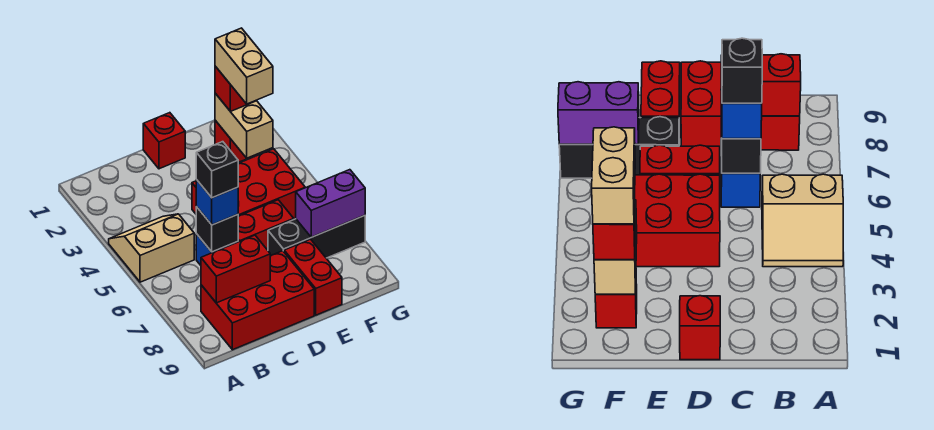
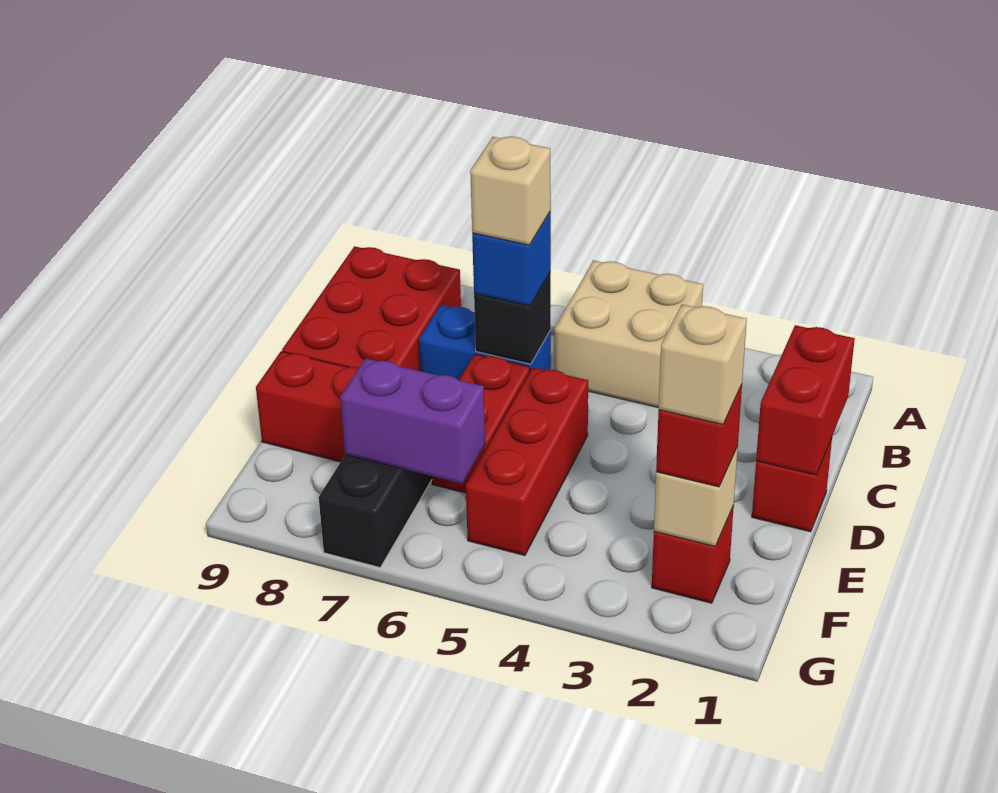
tan 2x2 slope [109,214,194,282] -> tan 2x2 brick [554,260,703,408]
red 1x2 brick [201,235,270,303] -> red 1x2 brick moved to [756,325,855,475]
black 1x1 brick [196,142,239,198] -> tan 1x1 brick [470,137,551,245]
red 2x3 brick [192,149,305,219] -> red 1x3 brick [466,367,588,555]
tan 1x2 brick [215,93,273,158] -> tan 1x1 brick [654,447,738,546]
tan 1x2 brick [215,28,273,104] -> tan 1x1 brick [659,304,747,424]
purple 1x2 brick [296,170,365,237] -> purple 1x2 brick turned to [340,358,485,484]

